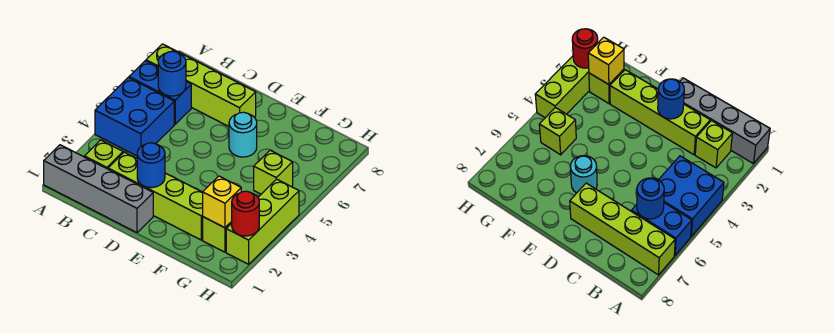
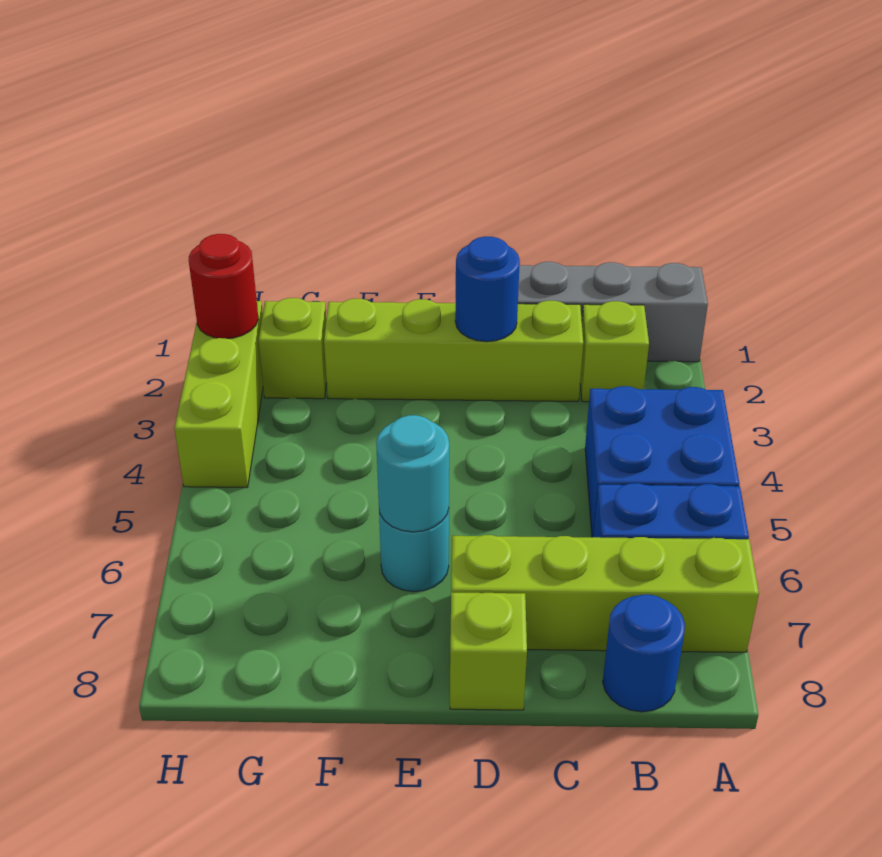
blue 1x1 round brick [158,51,186,96] -> blue 1x1 round brick moved to [603,595,685,712]
none -> cyan 1x1 round brick [376,415,449,532]
yellow 1x1 brick [202,176,241,228] -> none
lime 1x1 brick [254,150,293,194] -> lime 1x1 brick moved to [450,592,527,710]

